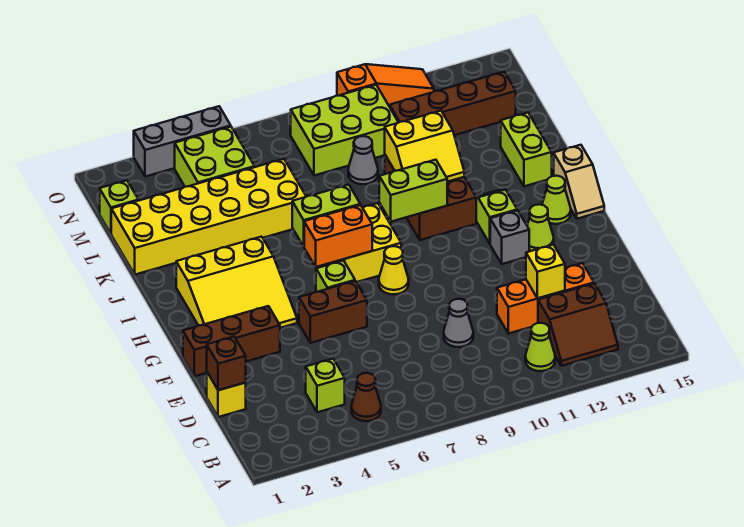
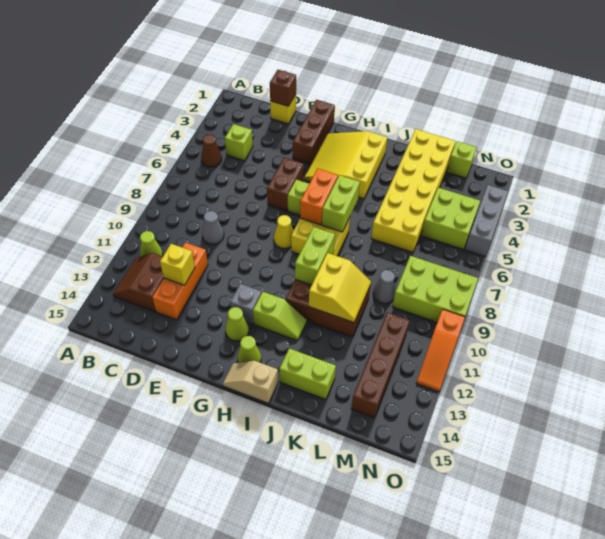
yellow 2x2 slope [385,111,464,182] -> yellow 2x2 slope turned to [309,253,371,322]
lime 2x3 brick [291,85,399,175] -> lime 2x3 brick turned to [393,256,478,322]

